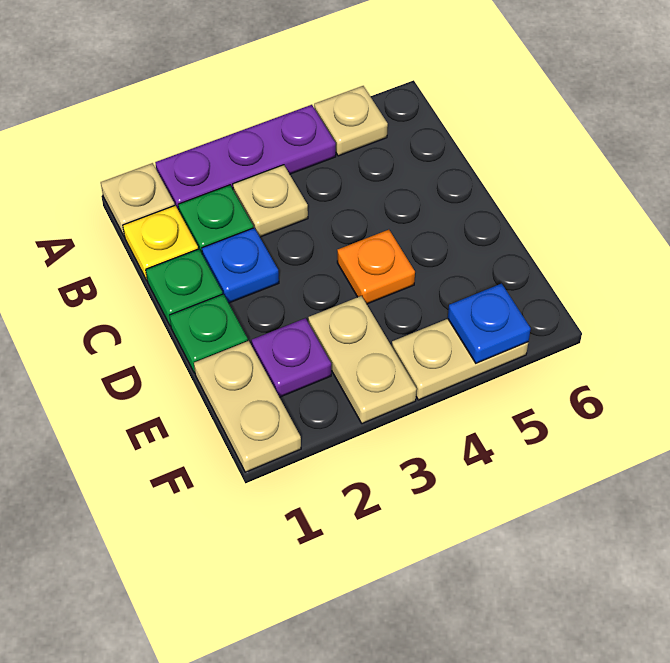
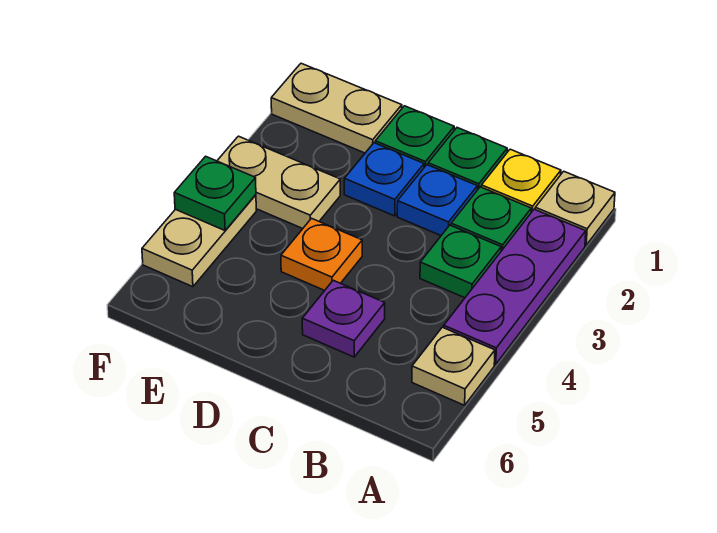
tan 1x1 plate [233,165,308,237] -> green 1x1 plate [420,225,501,298]
purple 1x1 plate [252,318,331,397] -> purple 1x1 plate moved to [302,280,385,357]
none -> green 1x1 plate [174,156,256,230]
blue 1x1 plate [448,284,531,363] -> blue 1x1 plate moved to [344,143,424,216]

